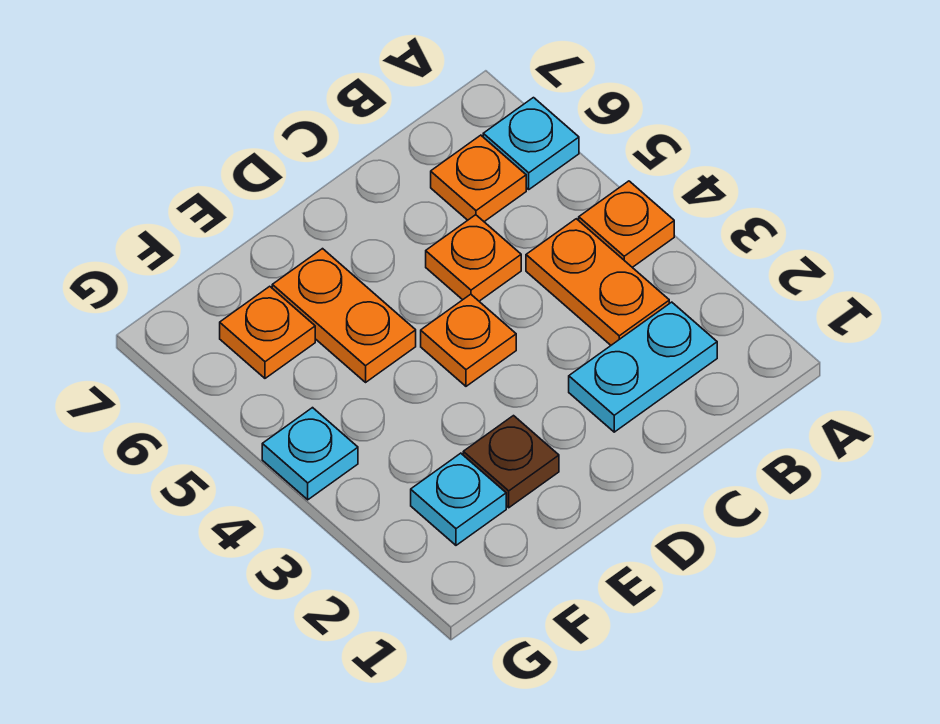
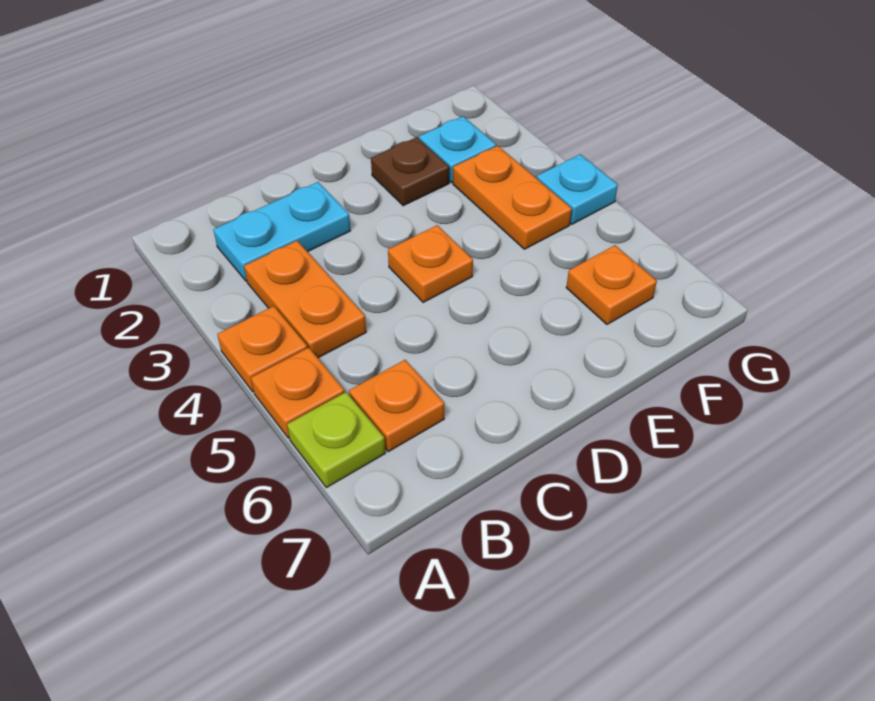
cyan 1x1 plate [483,98,579,189] -> lime 1x1 plate [287,392,385,488]
orange 1x1 plate [426,215,521,301] -> orange 1x1 plate moved to [251,348,345,438]
orange 1x2 plate [272,249,416,382] -> orange 1x2 plate moved to [453,146,572,249]

